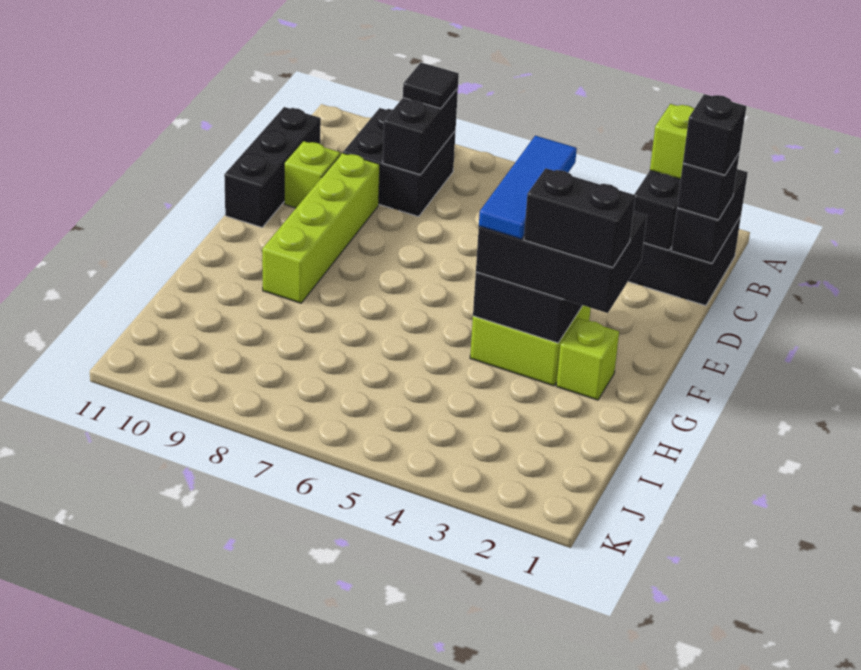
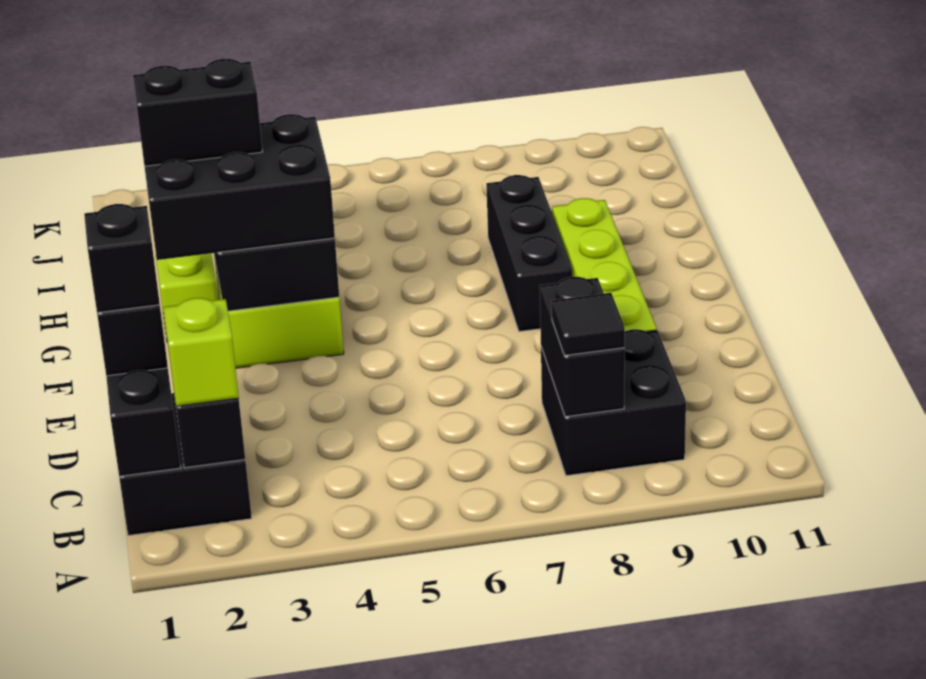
black 1x3 brick [224,107,321,227] -> black 1x3 brick moved to [486,175,572,332]
lime 1x1 brick [284,141,340,208] -> none
blue 1x3 tile [479,136,577,239] -> none

